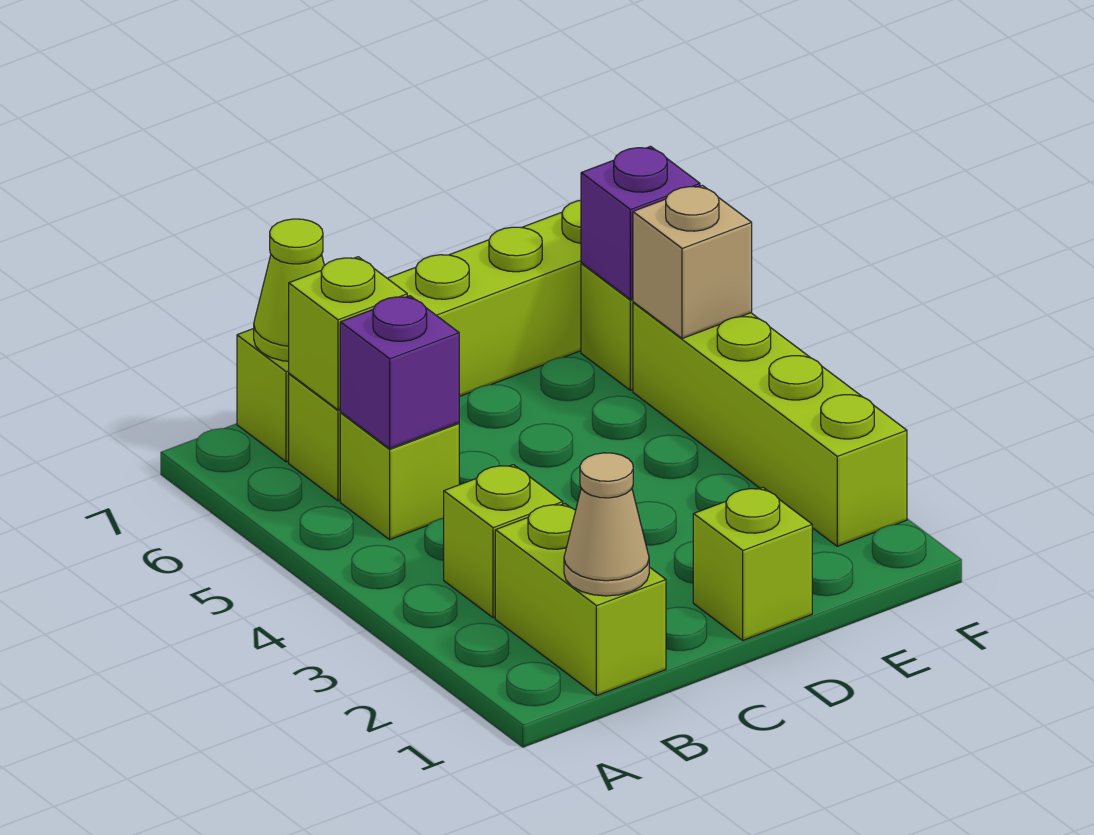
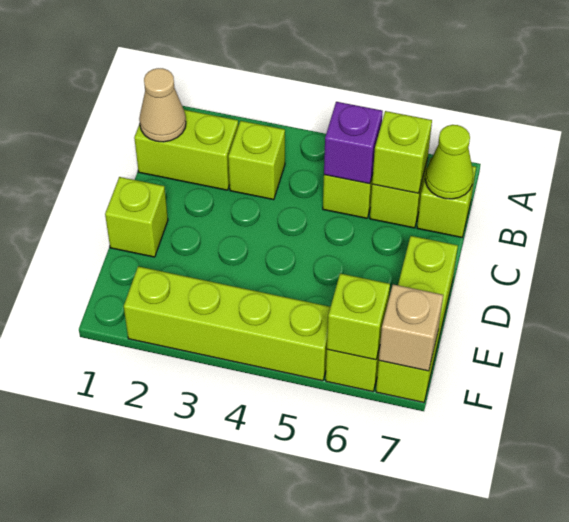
tan 1x1 brick [633,185,752,339] -> tan 1x1 brick moved to [379,284,443,371]
purple 1x1 brick [581,146,700,299] -> lime 1x1 brick [327,274,390,360]

